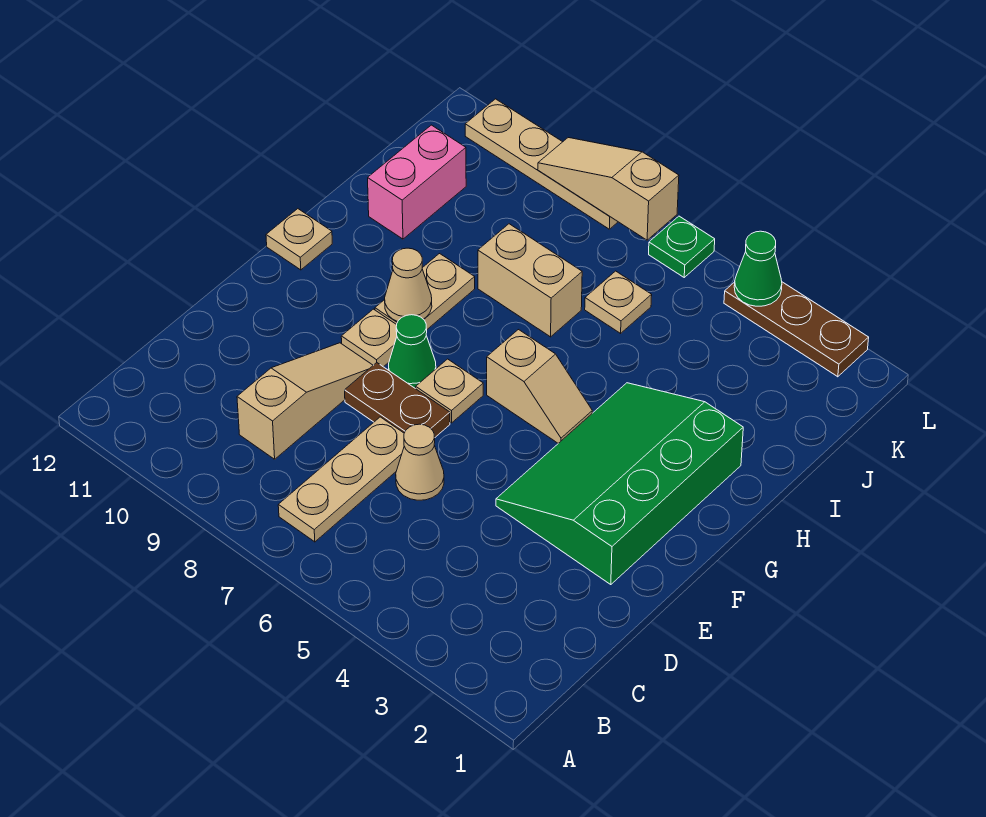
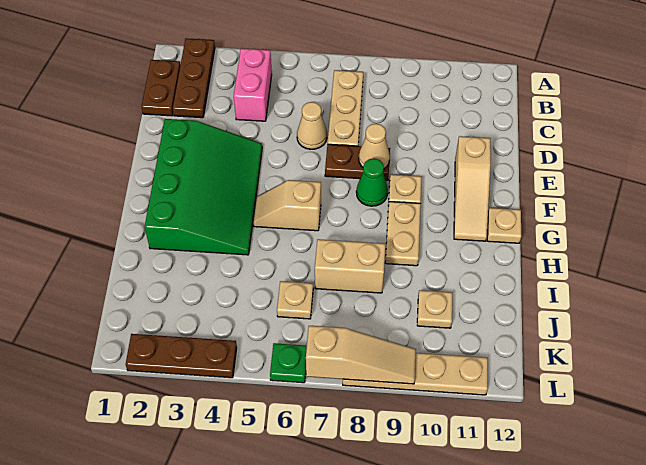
none -> brown 1x3 plate [173,38,215,118]
none -> brown 1x2 plate [141,60,180,116]
tan 1x3 slope [237,343,373,459] -> tan 1x3 slope moved to [454,136,491,241]
tan 1x1 plate [416,359,483,423] -> tan 1x1 plate moved to [417,290,452,328]
tan 1x1 cone [385,248,432,321] -> tan 1x1 cone moved to [359,124,390,169]
pink 1x2 brick [368,125,466,239] -> pink 1x2 brick moved to [234,48,272,121]
green 1x1 cone [734,231,782,306] -> none

